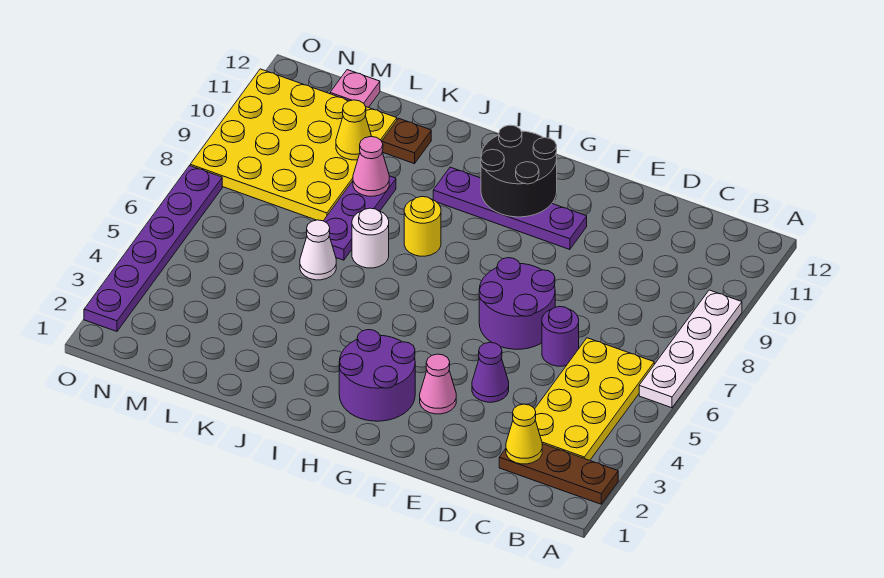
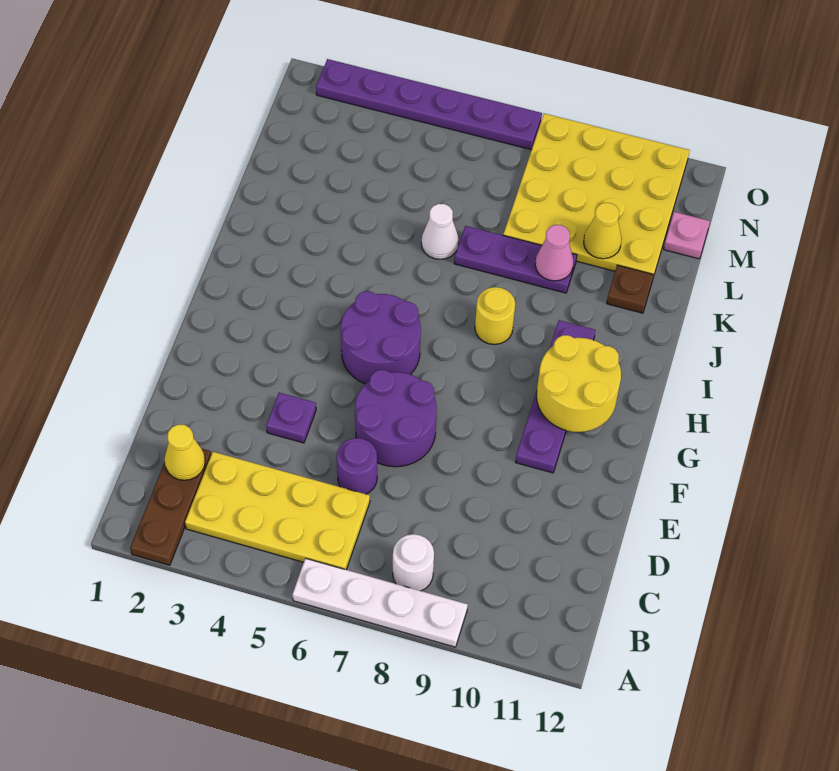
purple 1x1 cone [472,342,509,402] -> purple 1x1 plate [266,393,316,443]
pink 1x1 cone [420,354,456,414] -> none
purple 2x2 round brick [339,330,415,421] -> purple 2x2 round brick moved to [341,291,421,384]
black 2x2 round brick [481,125,557,217] -> yellow 2x2 round brick [537,335,621,432]
white 1x1 round brick [352,208,389,268] -> white 1x1 round brick moved to [393,534,434,591]

